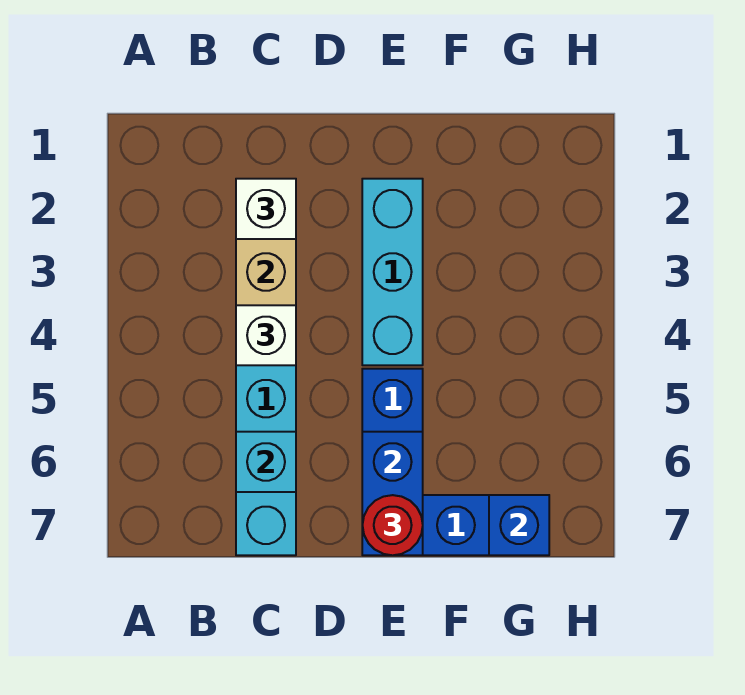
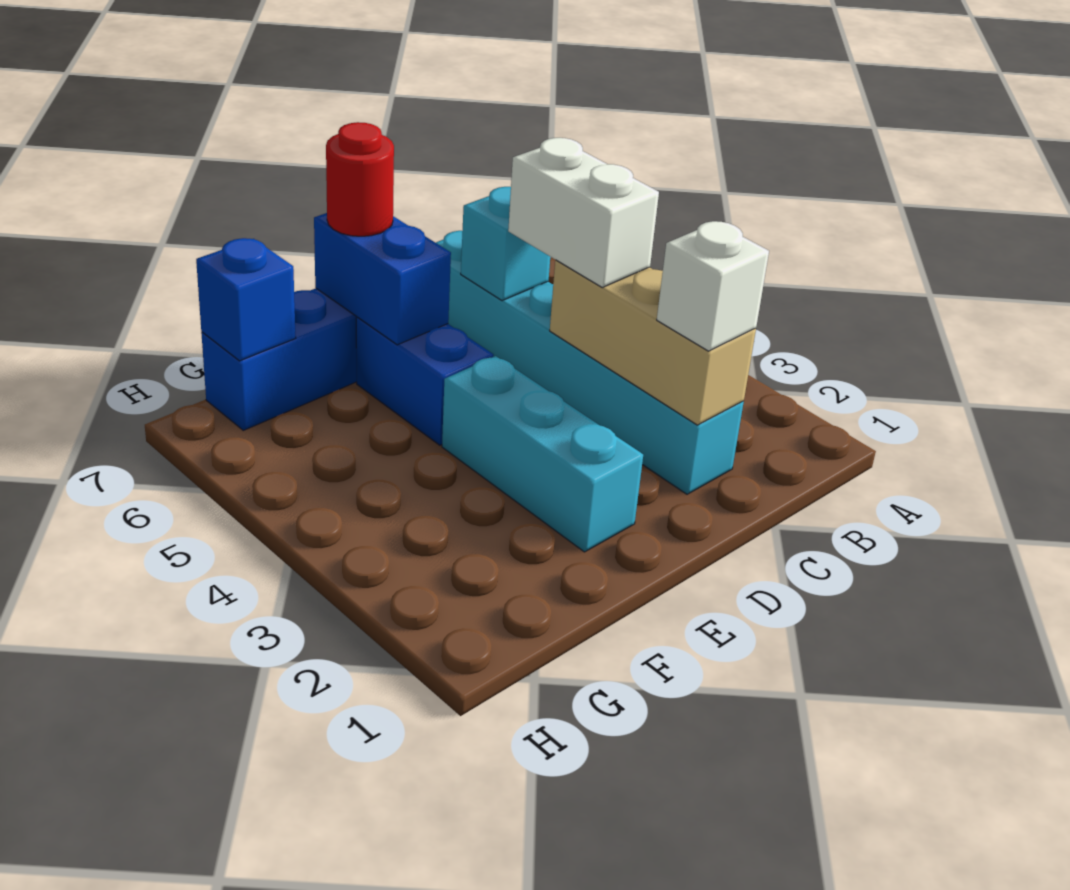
white 1x1 brick [236,305,296,365] -> white 1x2 brick [508,138,659,287]

